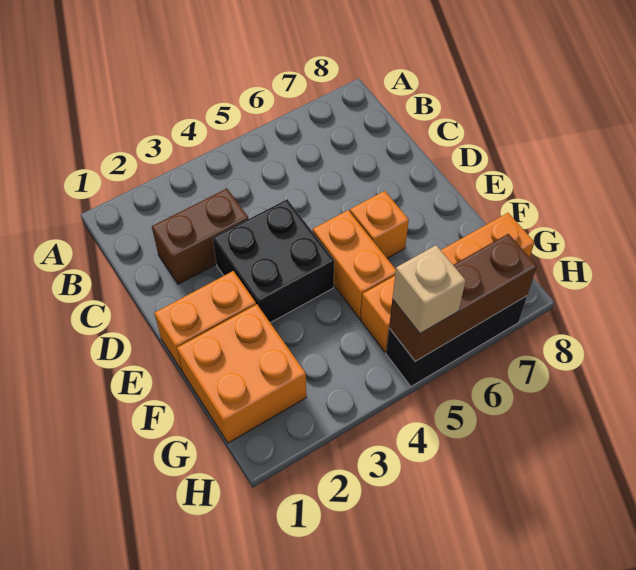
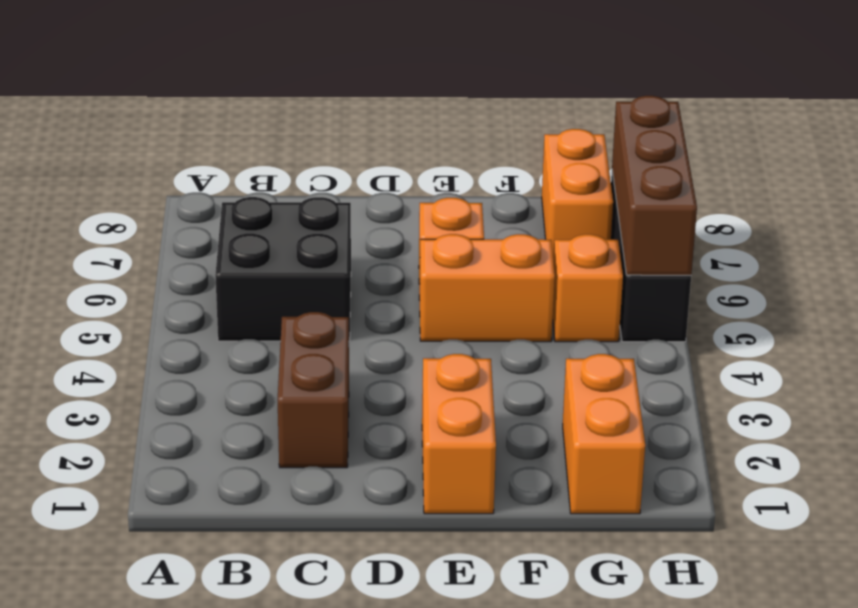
black 2x2 brick [213,199,334,323] -> black 2x2 brick moved to [215,197,351,341]
orange 2x2 brick [177,304,306,443] -> orange 1x2 brick [563,354,645,514]
tan 1x1 brick [392,245,466,333] -> none

